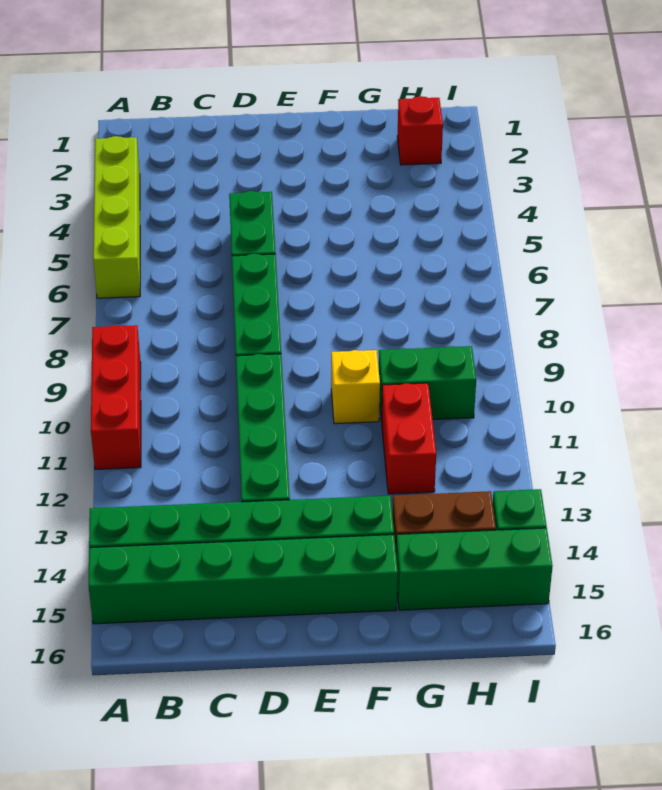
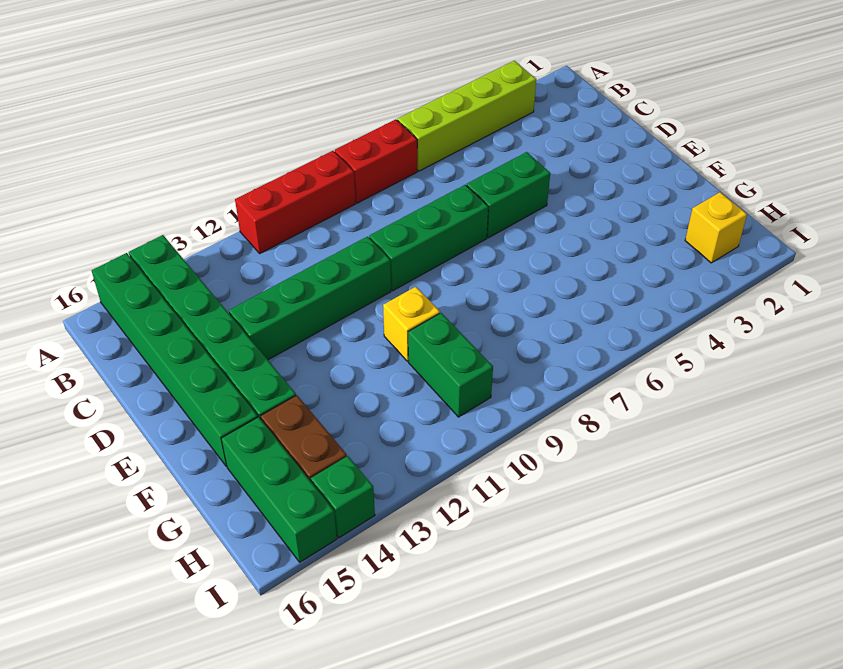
red 1x2 brick [382,383,436,494] -> red 1x2 brick moved to [335,119,417,203]
red 1x1 brick [397,96,443,165] -> yellow 1x1 brick [685,192,747,263]

